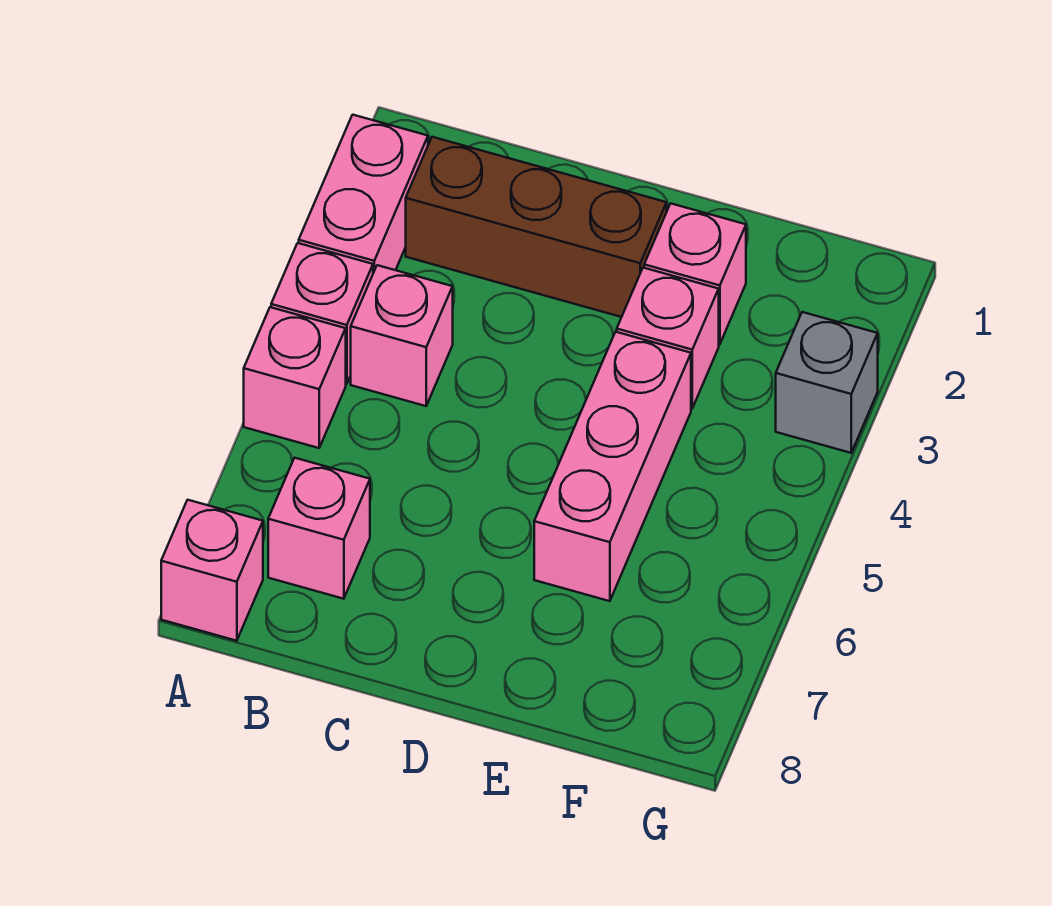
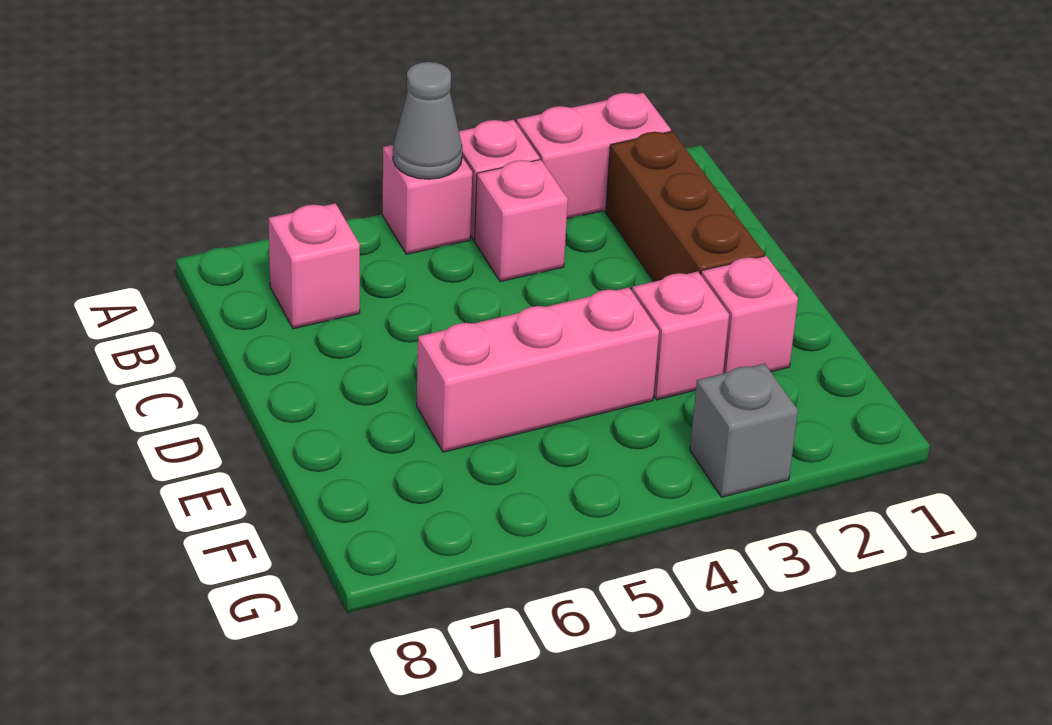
none -> grey 1x1 cone [393,62,462,179]
pink 1x1 brick [161,500,263,641] -> none

